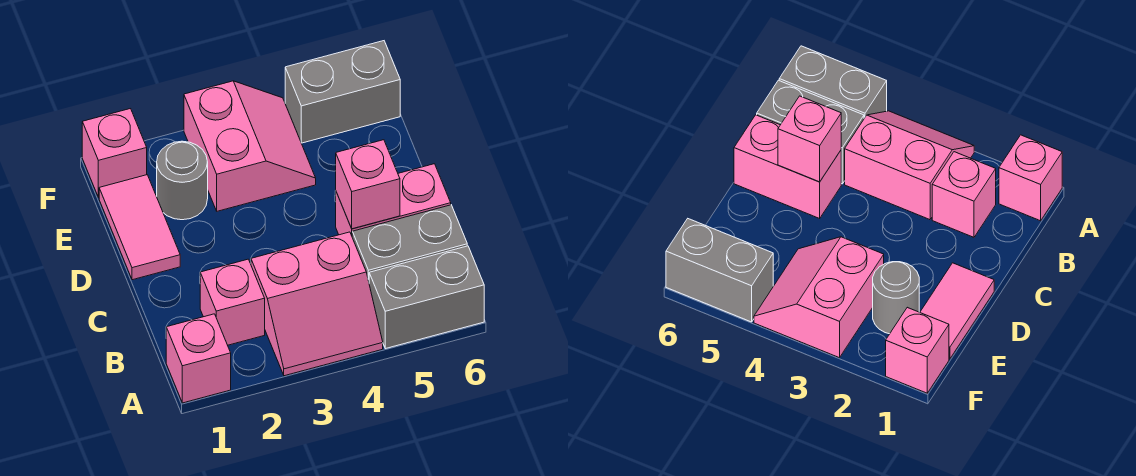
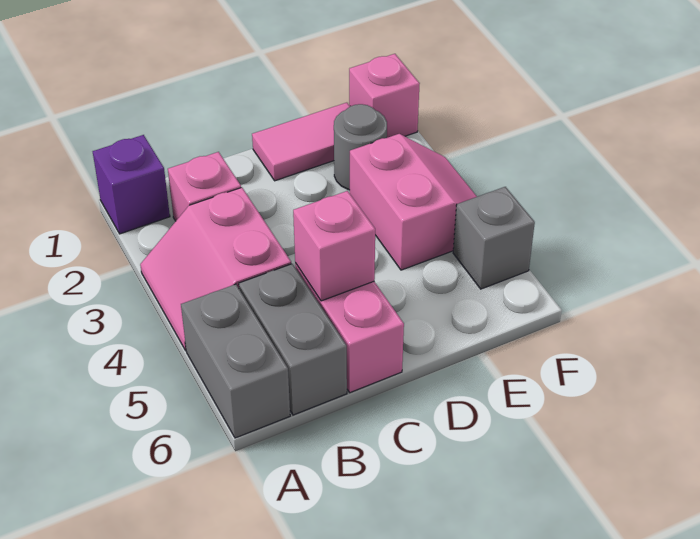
pink 1x1 brick [166,314,231,403] -> purple 1x1 brick [93,135,170,234]
pink 2x2 slope [184,81,316,211] -> pink 2x2 slope turned to [350,134,477,270]
grey 1x2 brick [285,41,400,143] -> grey 1x1 brick [453,187,535,289]

